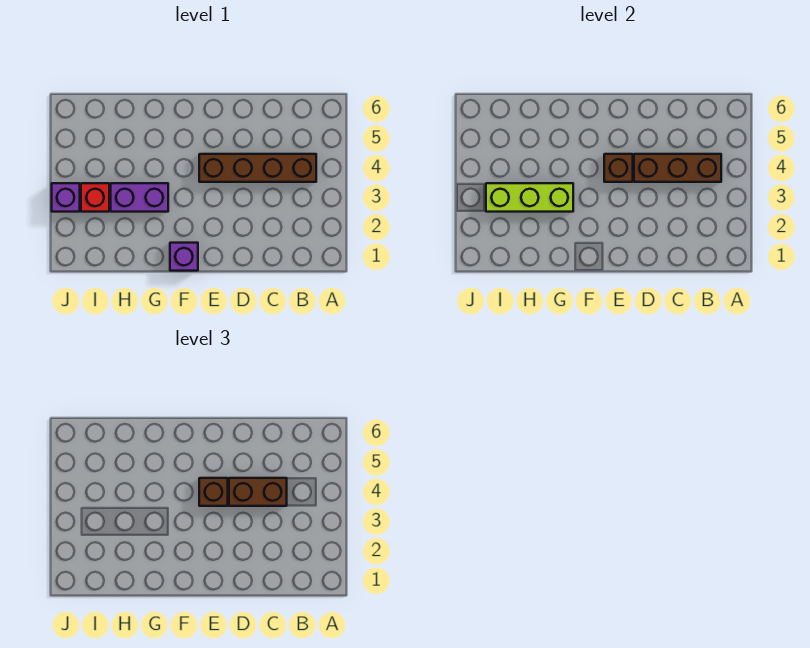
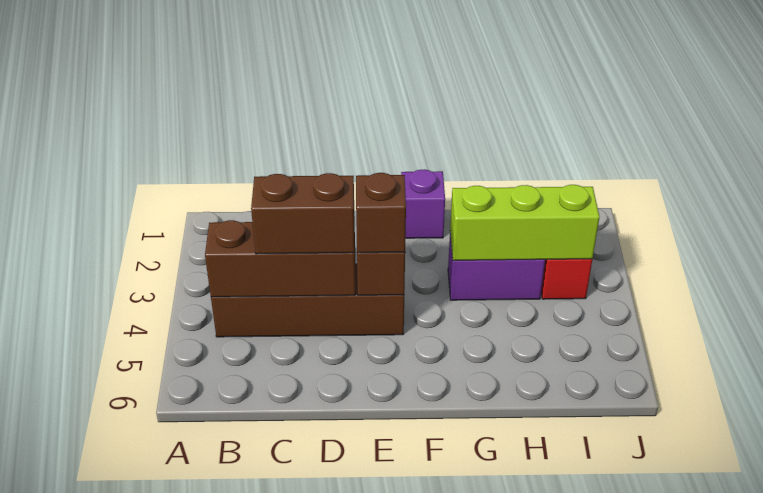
purple 1x1 brick [52,183,80,212] -> none

